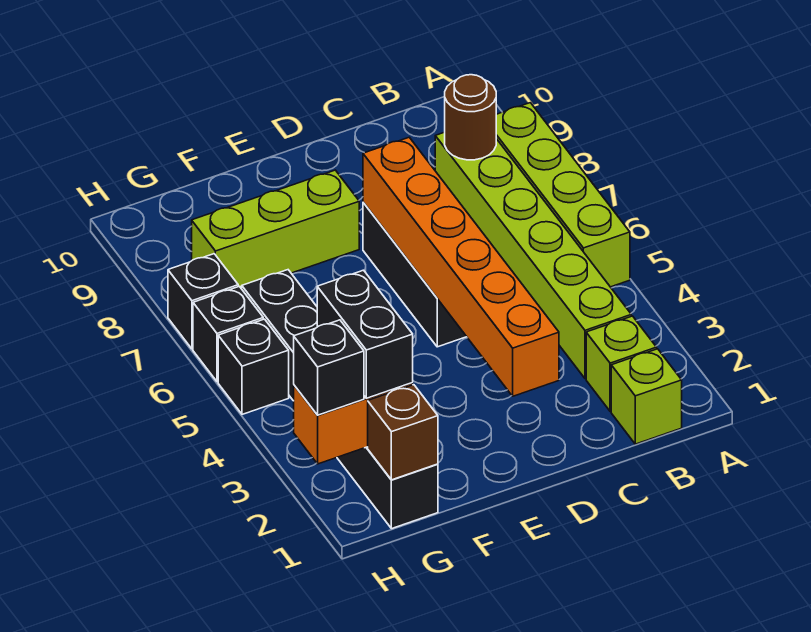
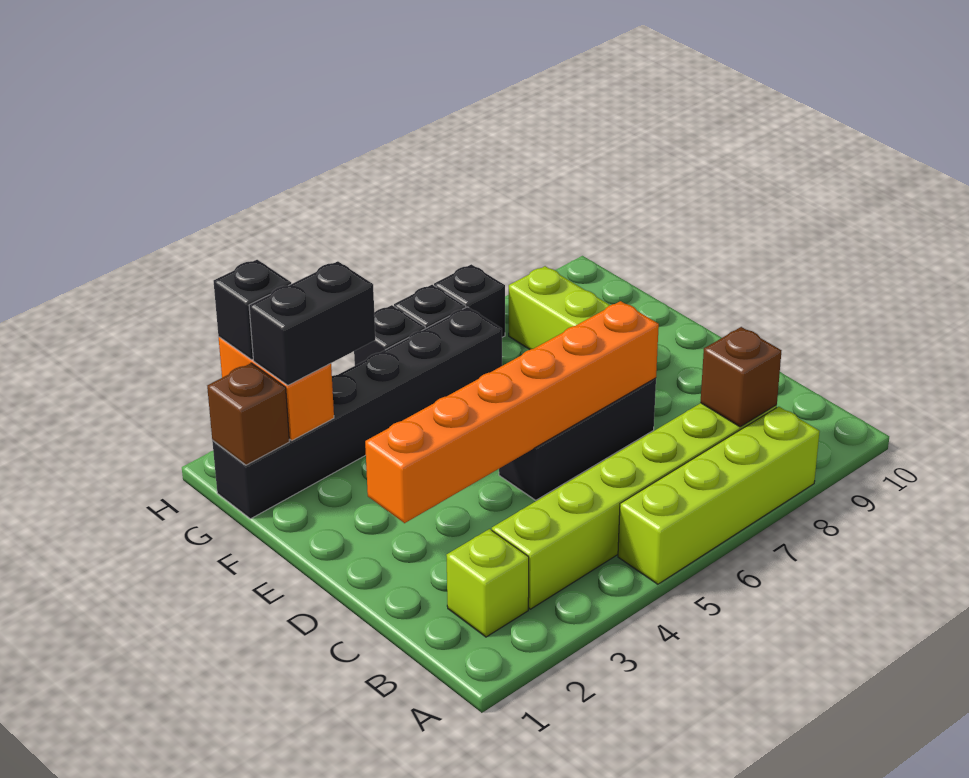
lime 1x1 brick [611,349,682,444] -> none
brown 1x1 round brick [445,75,496,160] -> brown 1x1 brick [700,327,781,427]

